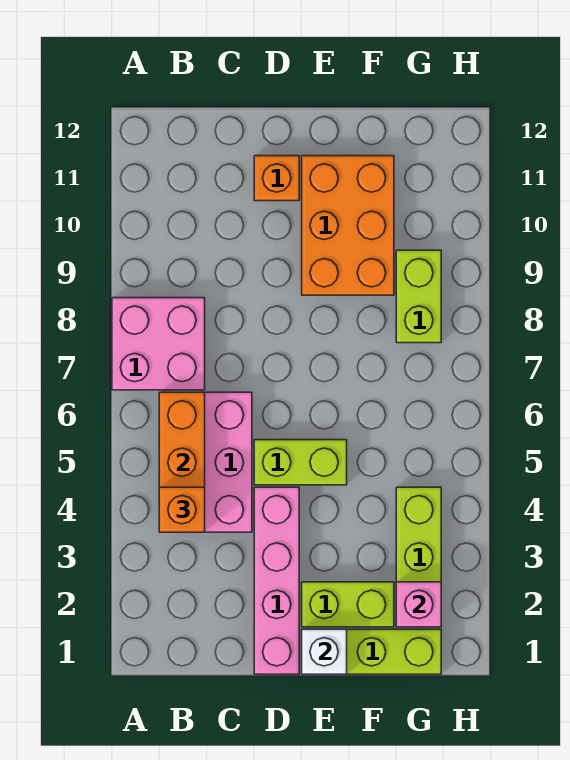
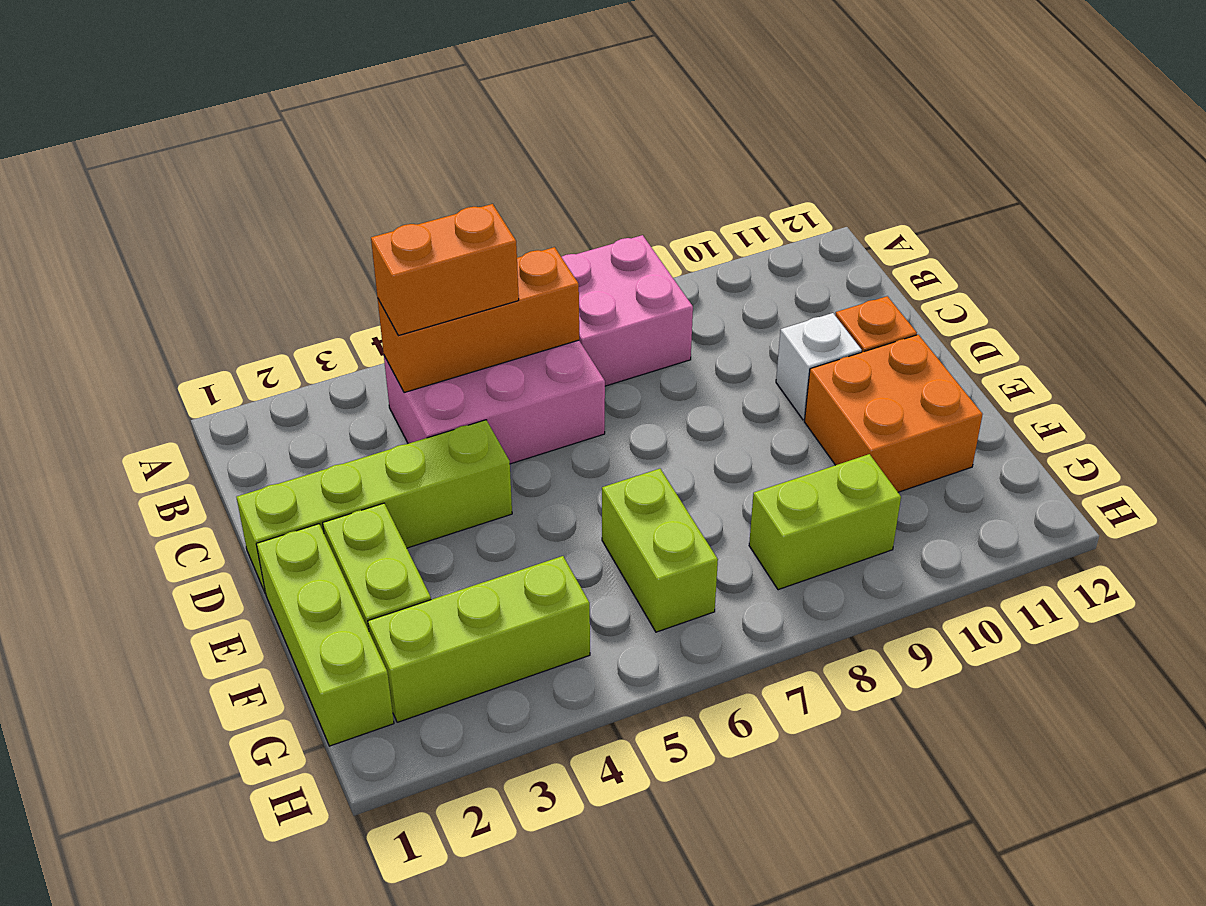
orange 1x1 brick [159,487,205,532] -> orange 1x2 brick [371,204,519,336]
pink 1x4 brick [254,487,299,674] -> lime 1x4 brick [236,420,512,594]
lime 1x2 brick [254,440,347,485] -> lime 1x2 brick moved to [602,469,718,632]
white 1x1 brick [302,629,347,674] -> white 1x1 brick moved to [776,313,862,420]
orange 2x3 brick [302,156,394,295] -> orange 2x2 brick [804,335,983,492]
pink 1x1 brick [396,582,441,627] -> none

